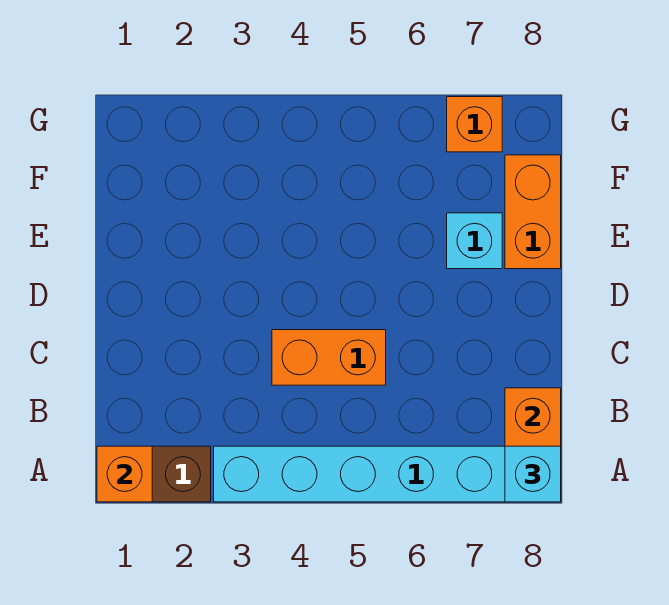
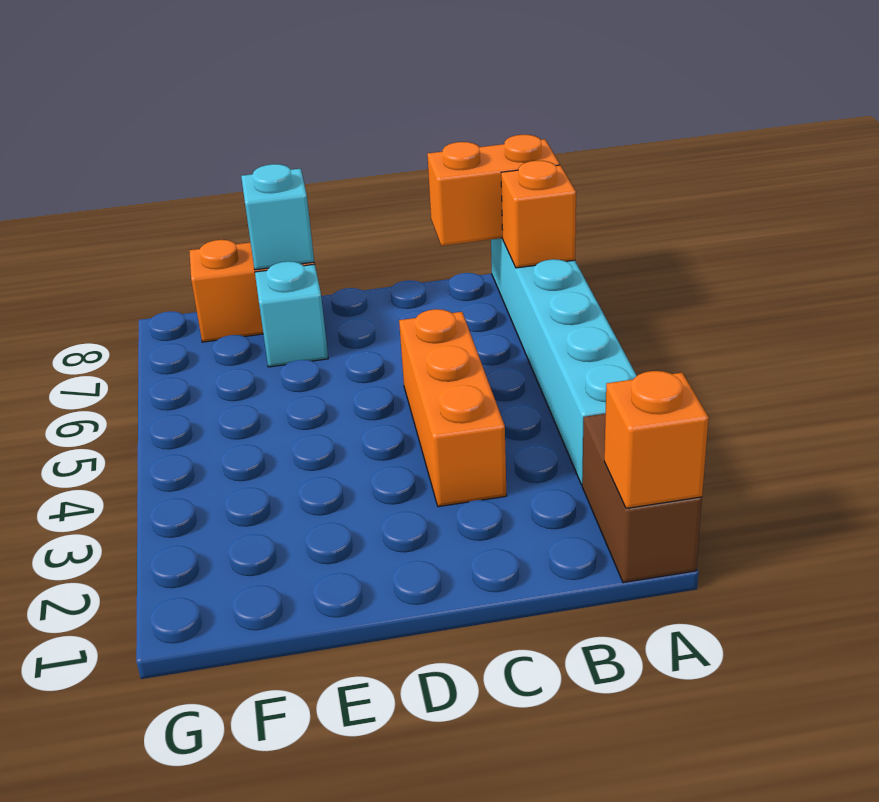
cyan 1x1 brick [505,446,561,502] -> cyan 1x1 brick moved to [241,164,314,270]
orange 1x2 brick [272,330,386,385] -> orange 1x3 brick [399,309,507,507]
orange 1x1 brick [447,97,502,152] -> orange 1x1 brick moved to [501,161,576,268]

